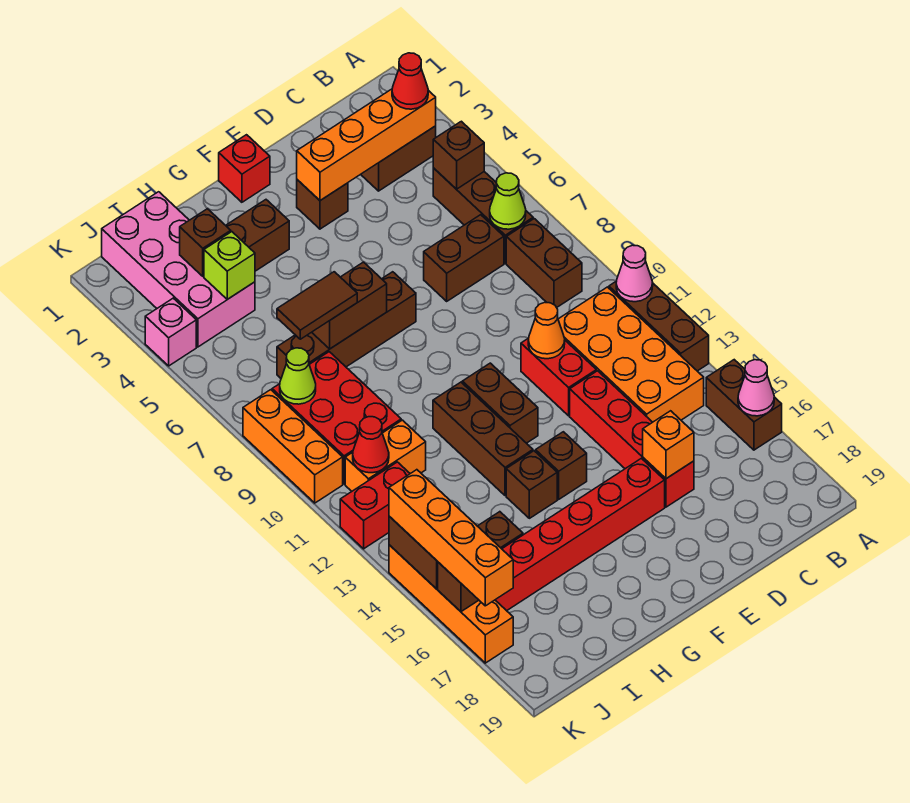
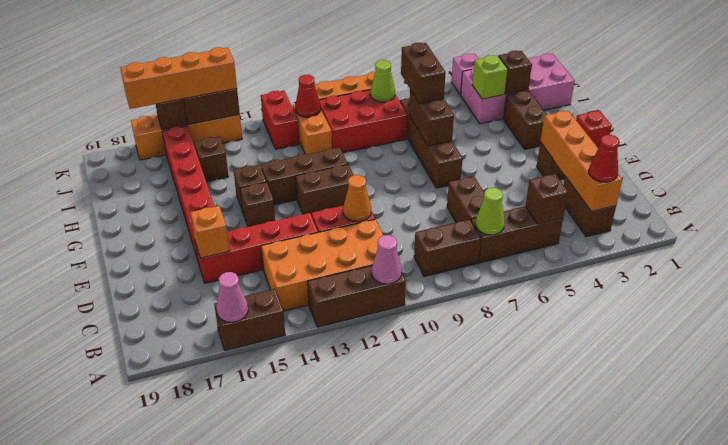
brown 1x2 tile [277,272,357,339] -> brown 1x2 brick [401,43,446,104]

